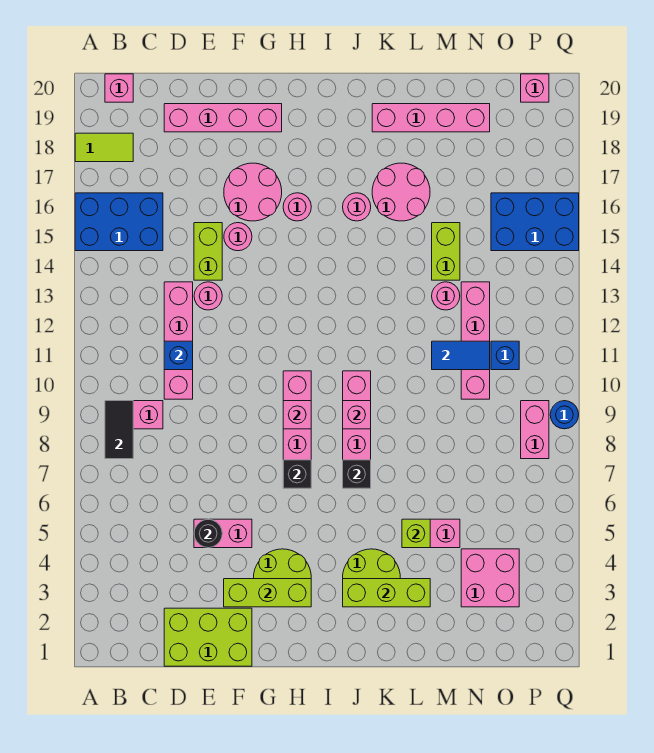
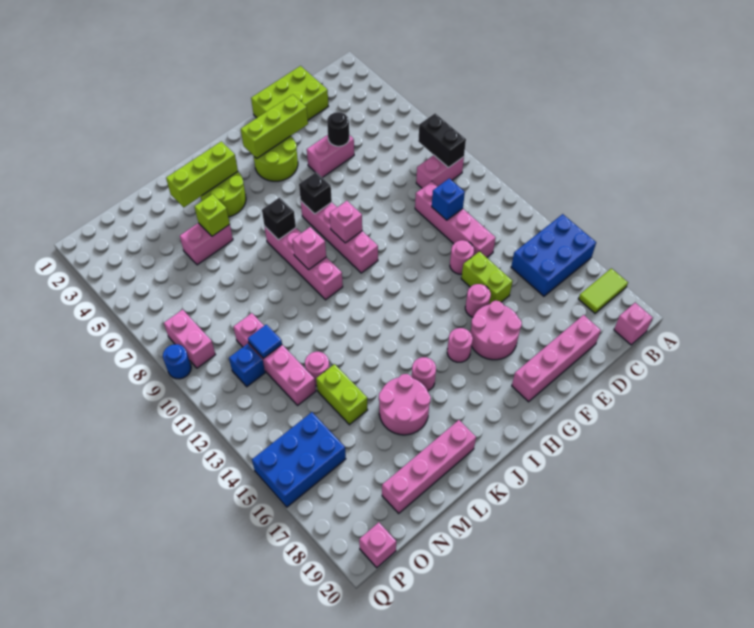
black 1x2 tile [105,401,133,459] -> black 1x2 brick [418,113,466,167]
blue 1x2 tile [432,341,490,370] -> blue 1x1 tile [248,324,282,359]
pink 2x2 brick [461,549,519,607] -> none

